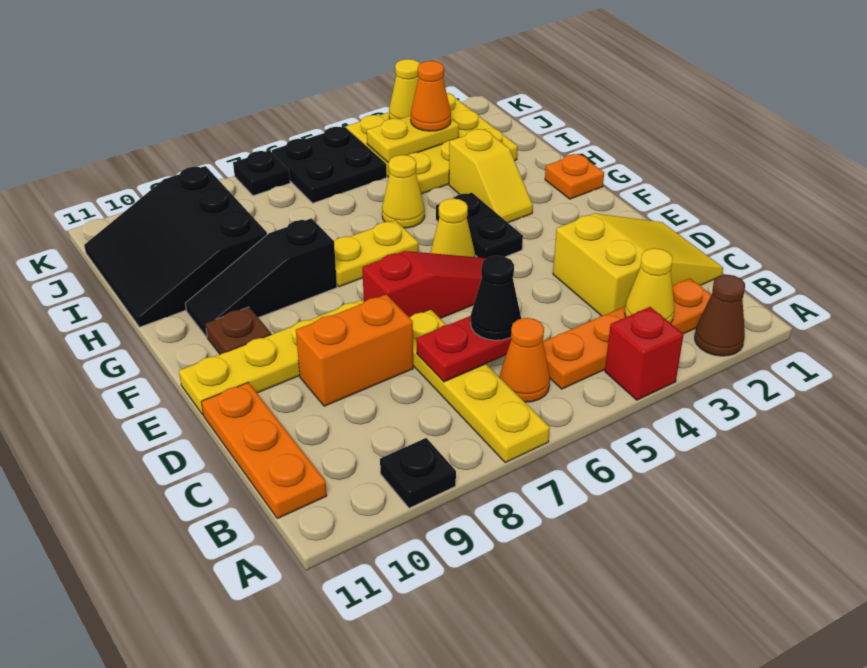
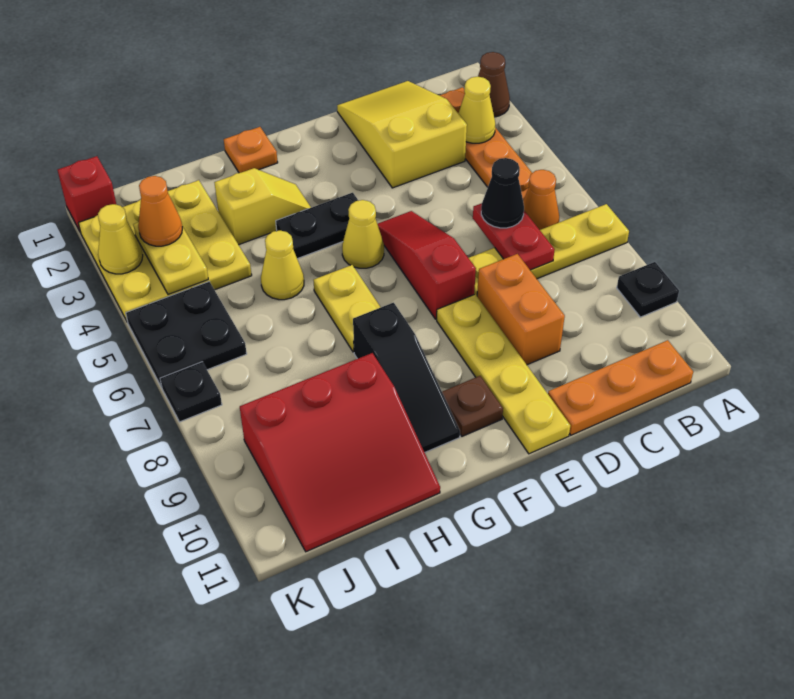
red 1x1 brick [605,307,684,400] -> red 1x1 brick moved to [58,156,117,233]
black 3x3 slope [84,166,267,327] -> red 3x3 slope [240,353,440,552]

